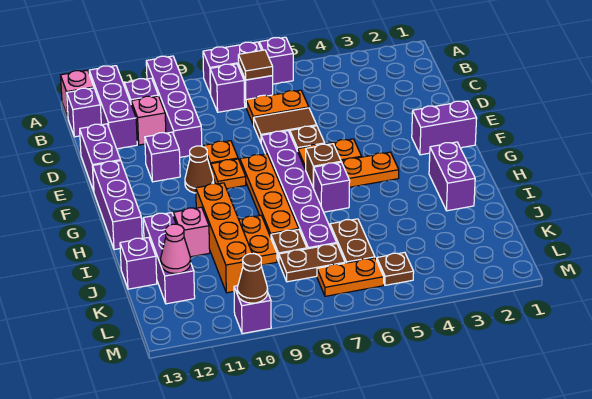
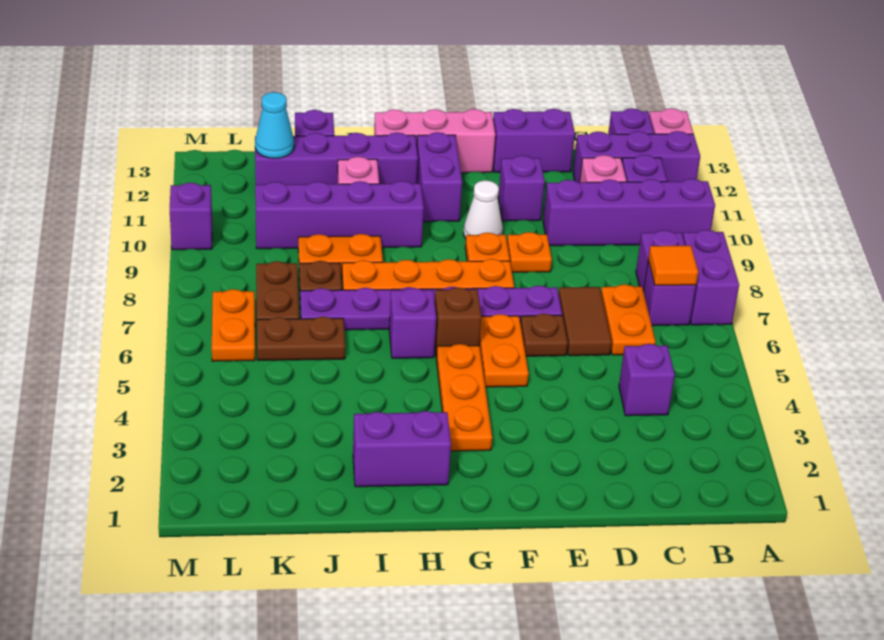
purple 1x1 brick [259,37,293,84] -> purple 1x1 brick moved to [619,344,675,416]
brown 1x1 tile [238,50,273,80] -> orange 1x1 tile [648,246,698,285]
purple 1x2 brick [412,101,477,155] -> purple 1x2 brick moved to [417,132,462,222]
brown 1x1 cone [185,146,214,193] -> white 1x1 cone [463,180,503,239]
purple 1x3 brick [93,161,142,250] -> pink 1x3 brick [374,109,495,173]
orange 1x2 plate [341,152,399,187] -> orange 1x3 plate [436,344,492,451]
orange 1x4 brick [196,183,252,293] -> purple 1x4 brick [255,181,424,249]
purple 1x3 brick [143,213,195,304] -> purple 1x4 brick [255,133,418,185]
pink 1x1 cone [161,224,191,274] -> cyan 1x1 cone [255,92,294,158]
brown 1x1 plate [377,252,414,285] -> none
brown 1x1 cone [237,254,268,303] -> none

